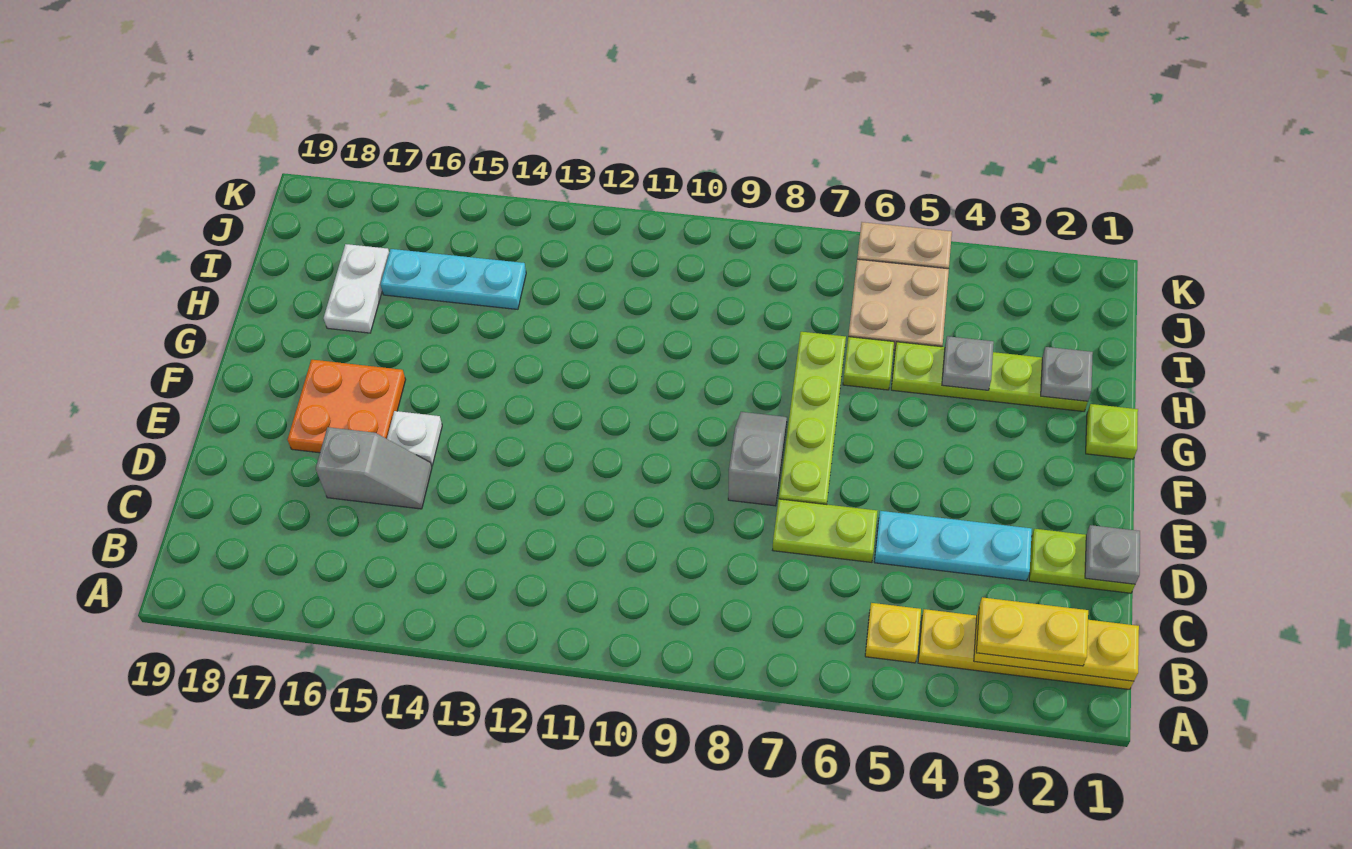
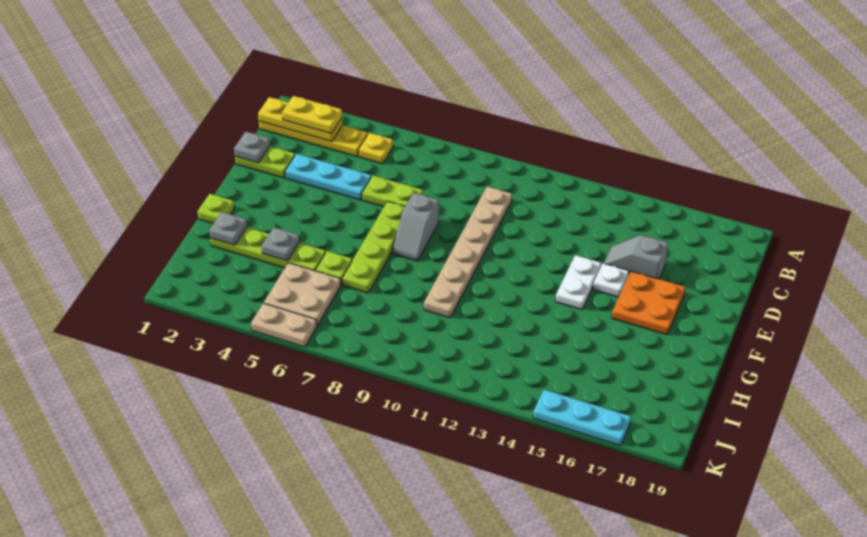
none -> tan 1x6 plate [424,187,512,318]
white 1x2 plate [324,244,389,333] -> white 1x2 plate moved to [556,255,601,310]
cyan 1x3 plate [381,249,526,309] -> cyan 1x3 plate moved to [533,390,631,446]

